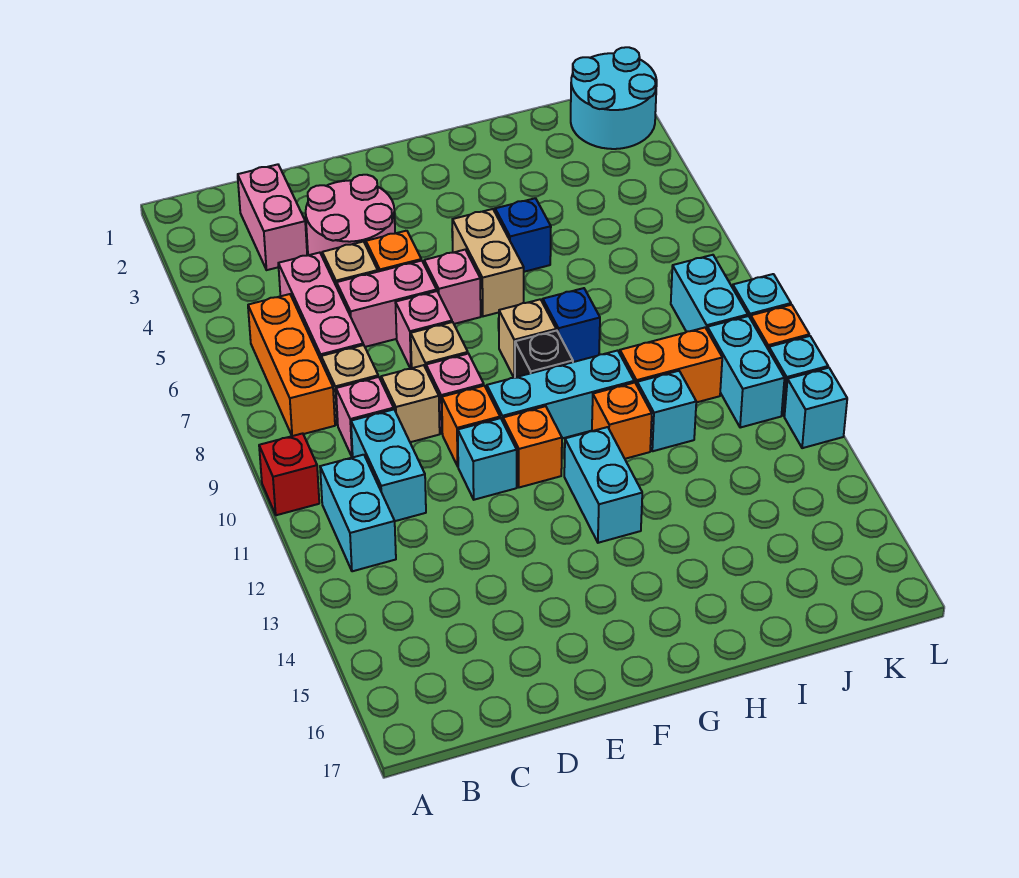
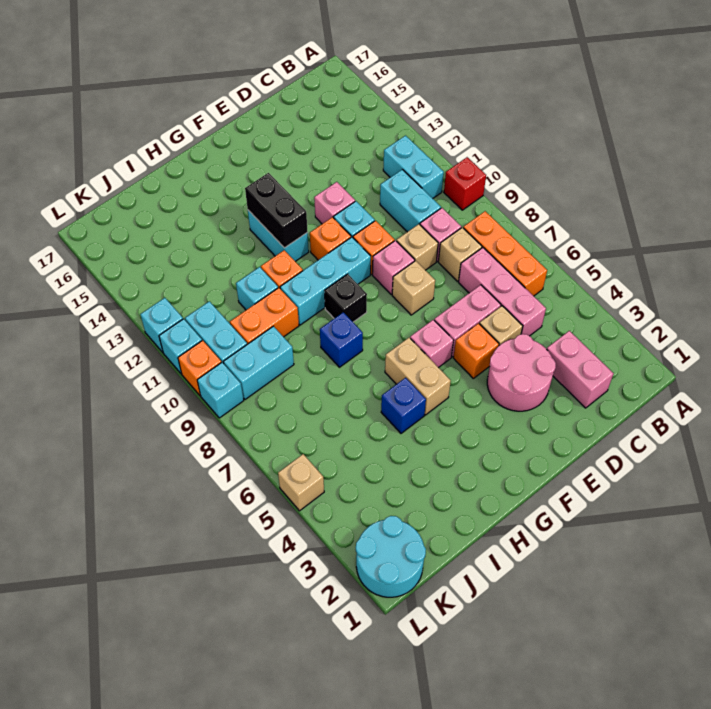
pink 1x1 brick [395,291,452,369] -> pink 1x1 brick moved to [314,182,355,224]
tan 1x1 brick [499,299,556,378] -> tan 1x1 brick moved to [278,454,324,511]
none -> black 1x2 brick [245,173,308,248]
cyan 1x2 brick [671,255,748,332] -> cyan 1x2 brick turned to [224,326,294,399]

